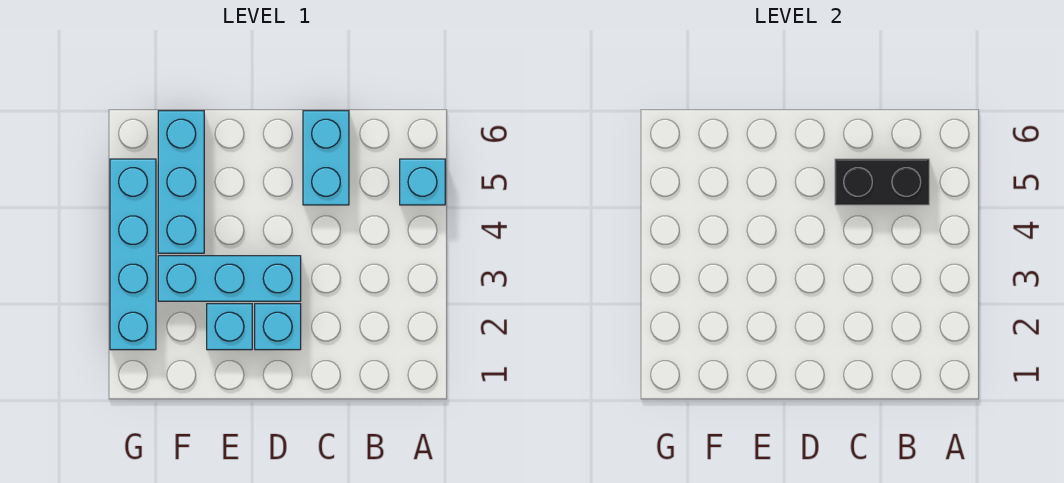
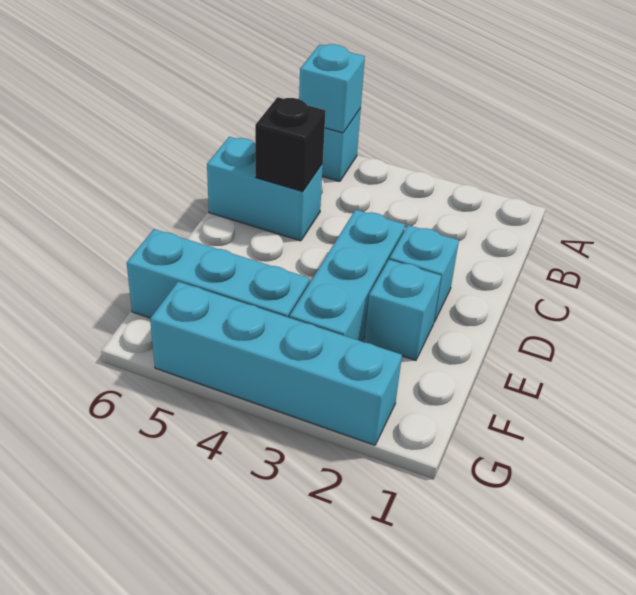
none -> cyan 1x1 brick [299,44,365,133]
black 1x2 brick [835,159,929,205] -> black 1x1 brick [255,97,326,192]

